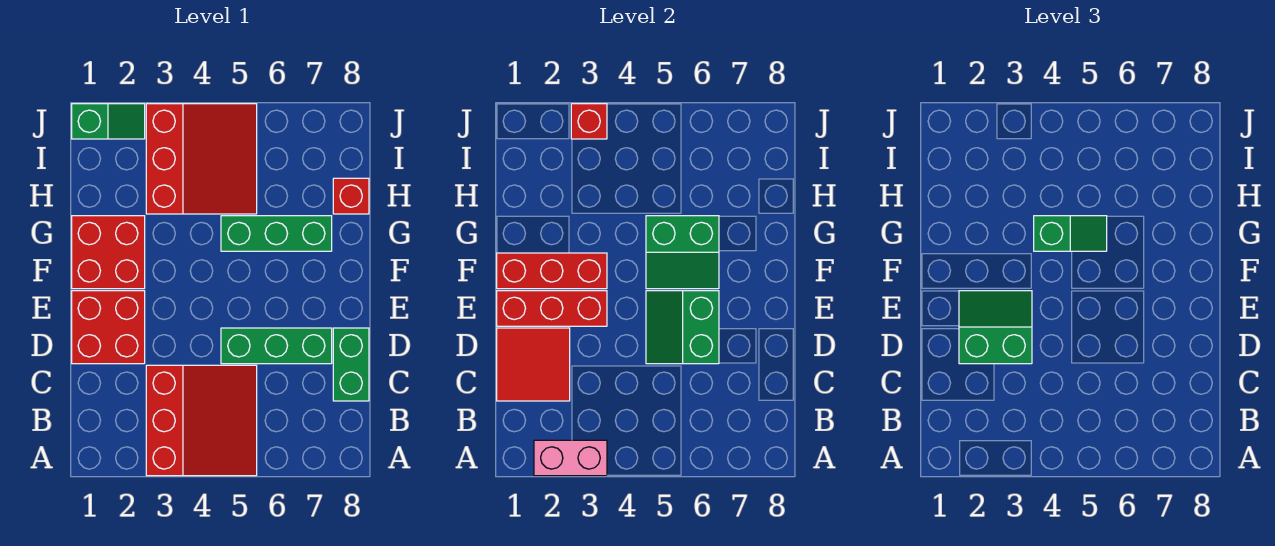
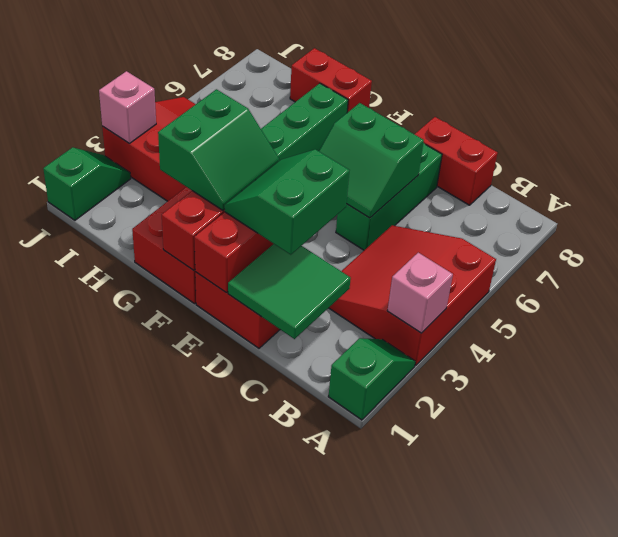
pink 1x2 brick [534,440,607,476] -> pink 1x1 brick [387,253,453,333]
red 3x3 slope [146,365,257,476] -> red 3x3 slope turned to [329,225,496,366]
red 2x2 tile [497,328,570,401] -> green 2x2 tile [228,244,351,339]
green 1x2 brick [333,328,369,401] -> red 1x2 brick [415,117,498,205]
green 2x2 slope [646,216,719,289] -> green 2x2 slope moved to [158,89,279,210]
green 1x2 slope [1034,216,1107,251] -> green 1x2 slope moved to [328,338,415,420]
red 1x1 brick [333,178,369,214] -> red 1x2 brick [290,48,372,113]
red 1x1 brick [571,104,607,139] -> pink 1x1 brick [99,71,156,143]

